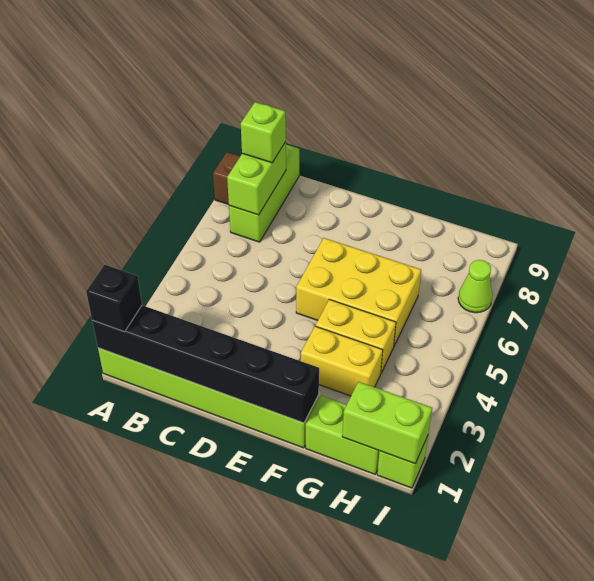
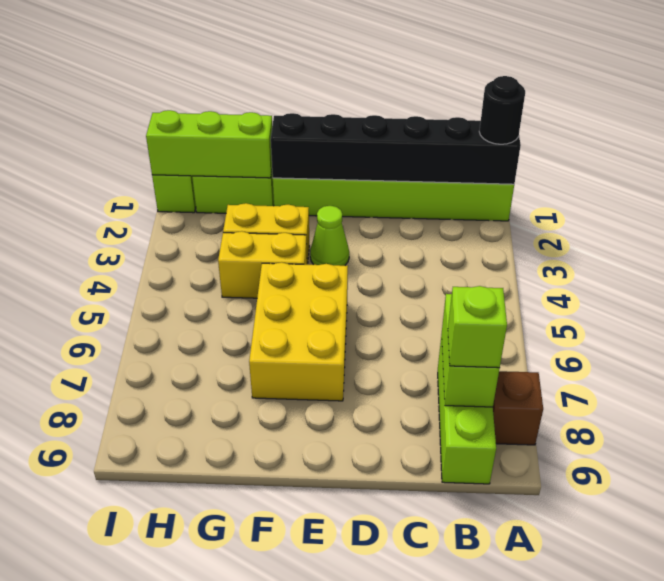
black 1x1 brick [86,265,142,332] -> black 1x1 round brick [479,76,525,144]
yellow 2x3 brick [296,238,421,346] -> yellow 2x3 brick turned to [249,262,348,401]
lime 1x2 brick [342,382,432,464] -> lime 1x3 brick [146,110,272,178]
lime 1x1 cone [458,260,492,313] -> lime 1x1 cone moved to [310,206,349,266]

